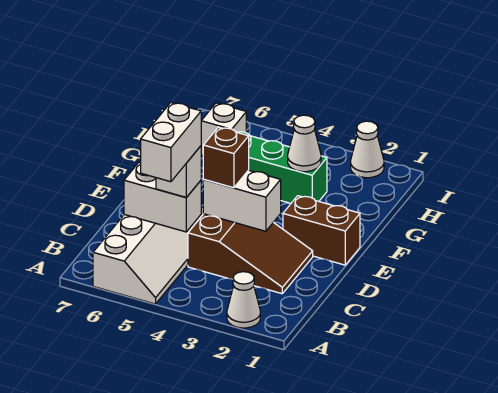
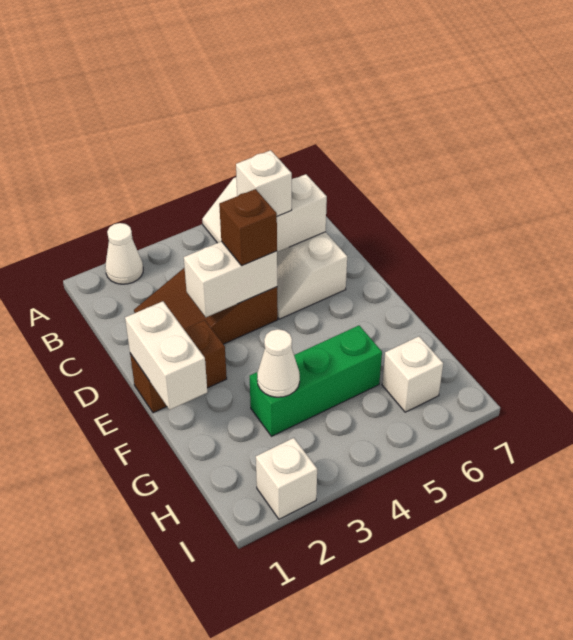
white 1x2 brick [141,103,201,182] -> white 1x2 brick moved to [125,301,207,410]
white 1x1 cone [351,121,384,178] -> white 1x1 brick [256,438,317,519]

